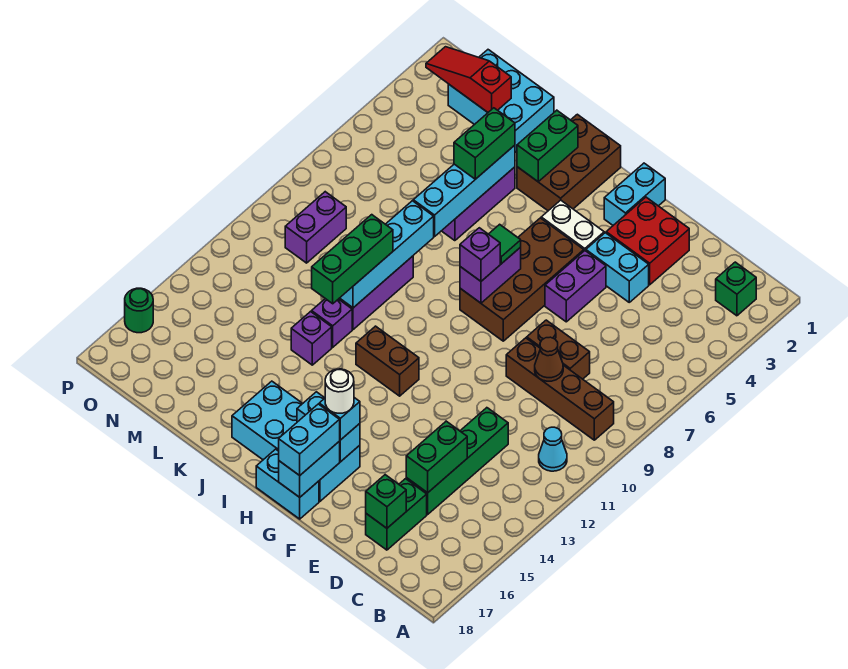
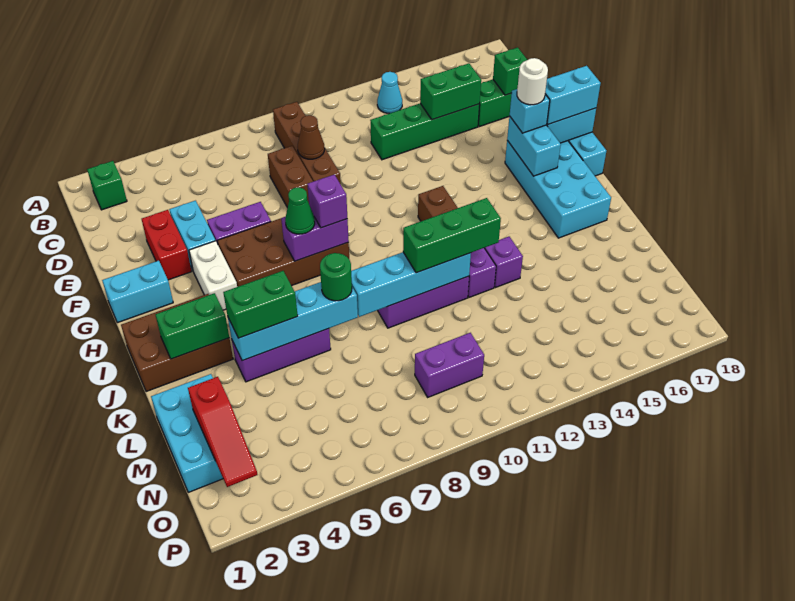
cyan 1x1 cone [539,427,567,471] -> cyan 1x1 cone moved to [377,72,402,114]
red 2x2 brick [606,197,689,285] -> red 1x2 brick [142,210,192,280]
green 1x1 tile [489,224,521,264] -> green 1x1 cone [285,187,315,234]
green 1x1 round brick [125,288,153,333] -> green 1x1 round brick moved to [320,253,352,301]

